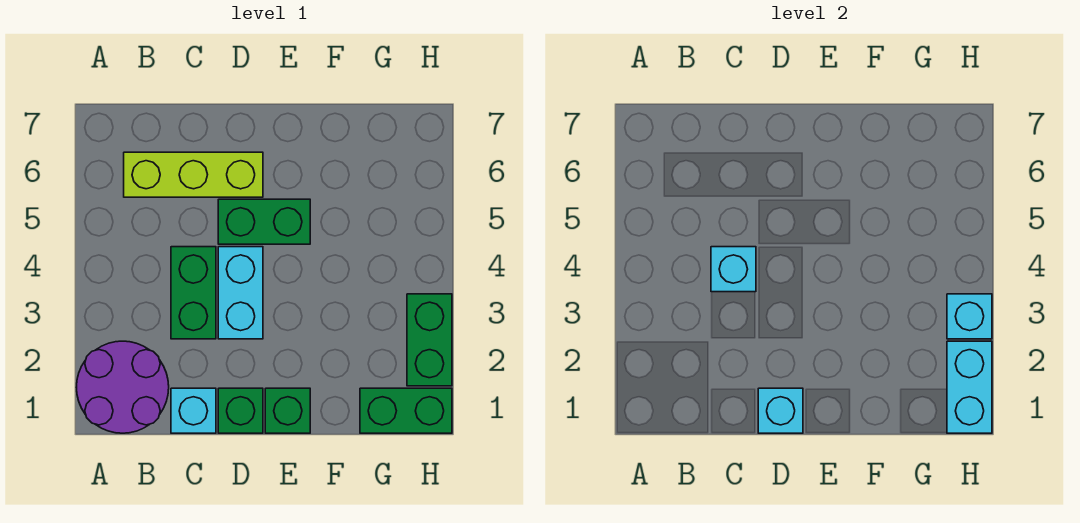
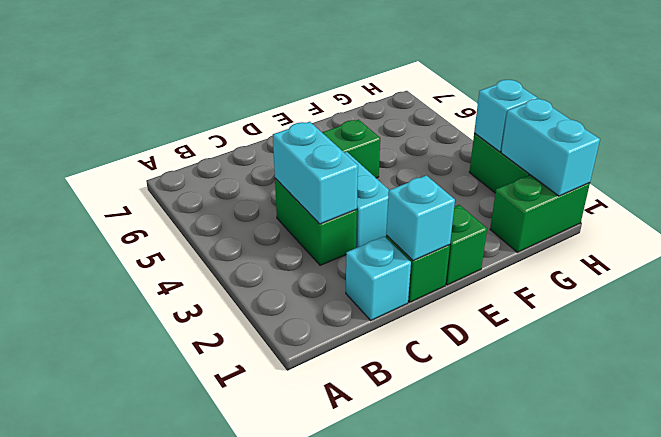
purple 2x2 round brick [76,341,169,433] -> none
lime 1x3 brick [124,152,263,197] -> none
cyan 1x1 brick [711,247,756,292] -> cyan 1x2 brick [273,122,358,224]

